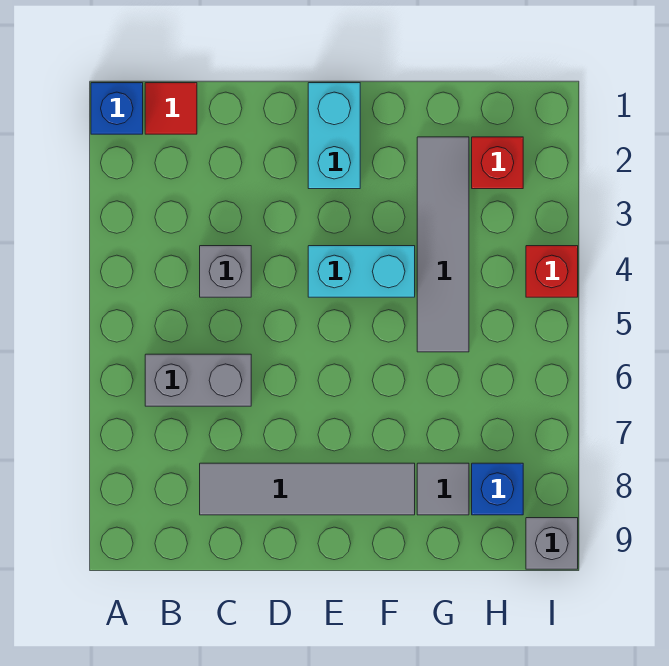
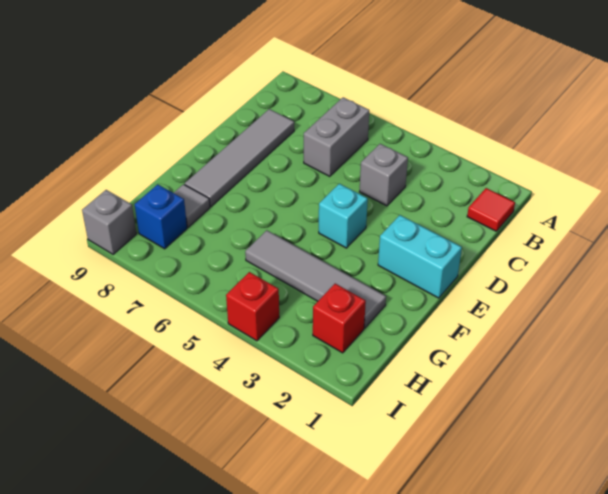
blue 1x1 brick [91,83,143,134] -> none
cyan 1x2 brick [308,246,415,297] -> cyan 1x1 brick [319,184,368,248]

